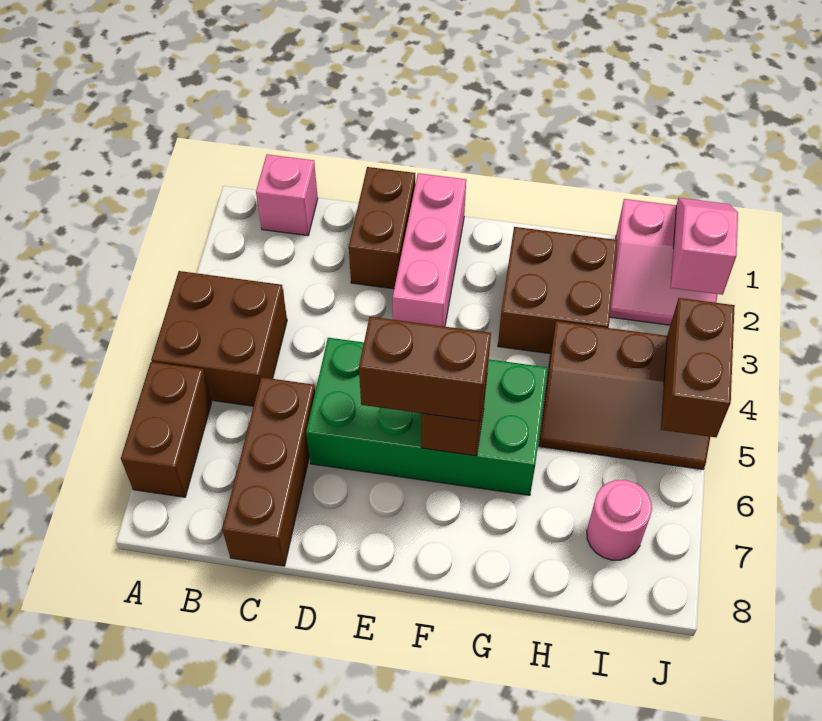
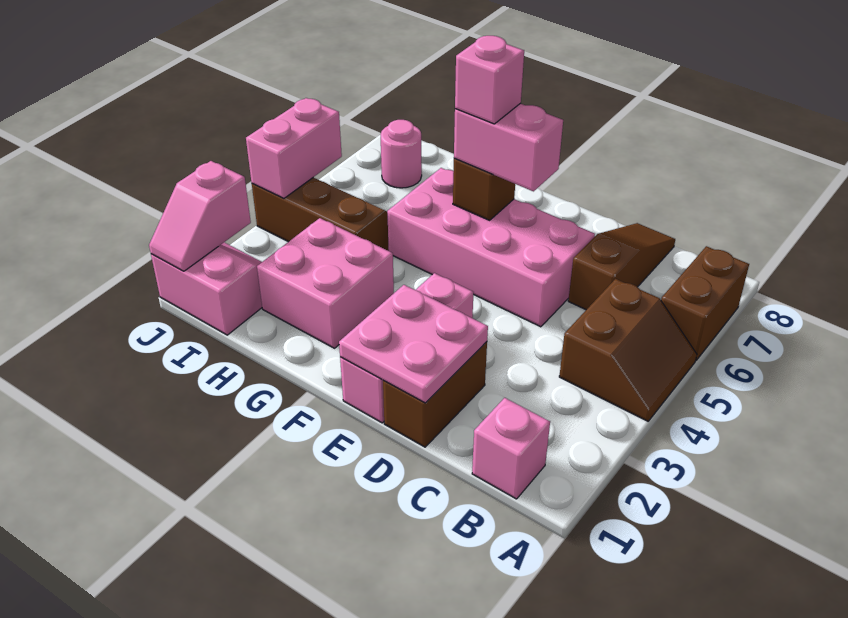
brown 2x2 brick [151,271,287,406] -> brown 2x2 slope [559,279,697,421]
brown 1x3 brick [222,377,315,566] -> brown 1x3 slope [568,223,675,310]
none -> pink 2x2 plate [339,285,488,403]
green 2x4 brick [306,338,547,495] -> pink 2x4 brick [387,168,595,327]
brown 1x2 brick [359,317,491,421] -> pink 1x2 brick [454,103,563,191]
none -> pink 1x1 brick [455,36,524,124]
brown 2x2 brick [498,227,617,354] -> pink 2x2 brick [257,218,394,348]
brown 1x2 brick [661,298,735,437] -> pink 1x2 brick [246,98,342,199]

